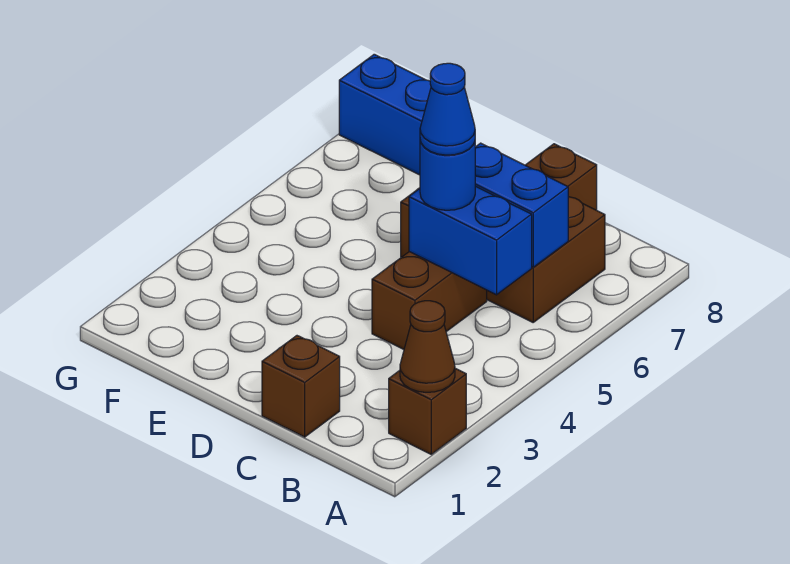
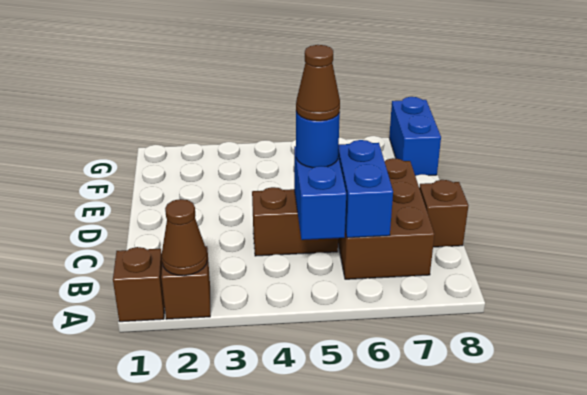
brown 1x1 brick [262,336,340,437] -> brown 1x1 brick moved to [113,247,165,322]
blue 1x1 cone [420,63,475,155] -> brown 1x1 cone [296,45,340,121]

